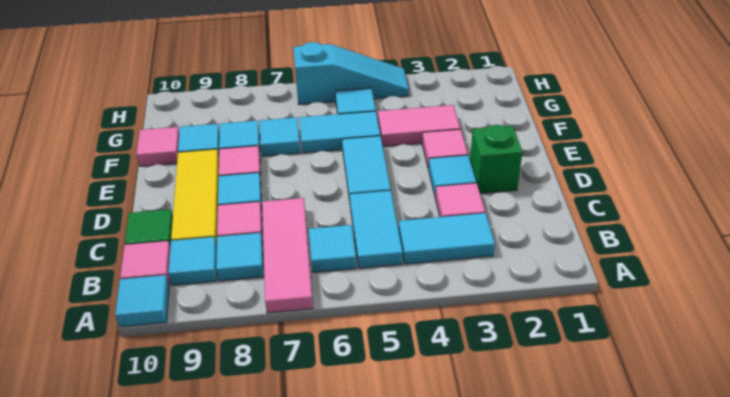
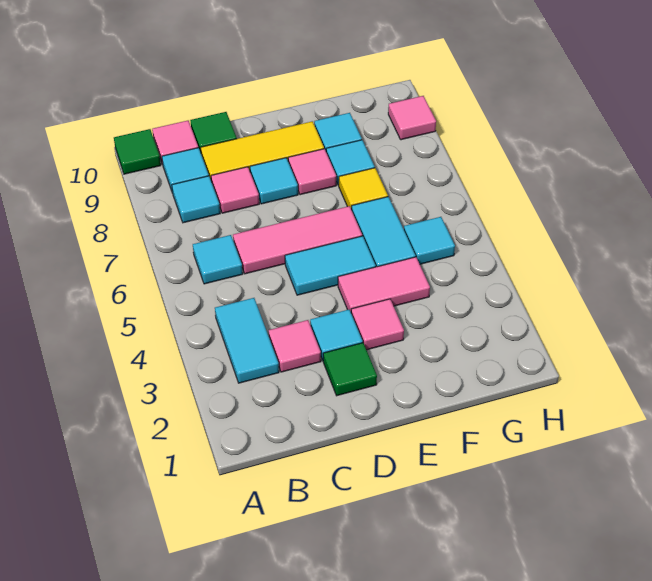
pink 1x3 tile [262,198,313,313] -> pink 1x3 tile moved to [233,206,362,274]
cyan 1x1 tile [115,275,169,327] -> green 1x1 tile [114,129,161,174]
cyan 1x2 tile [350,190,403,268] -> none
green 1x1 brick [470,125,522,194] -> green 1x1 tile [323,343,377,396]
pink 1x2 tile [378,105,460,146] -> pink 1x2 tile turned to [338,257,430,311]
cyan 1x1 tile [260,117,300,156] -> yellow 1x1 tile [339,168,388,210]
pink 1x1 tile [137,127,179,166] -> pink 1x1 tile moved to [388,96,436,140]
cyan 1x3 slope [293,42,409,105] -> none

